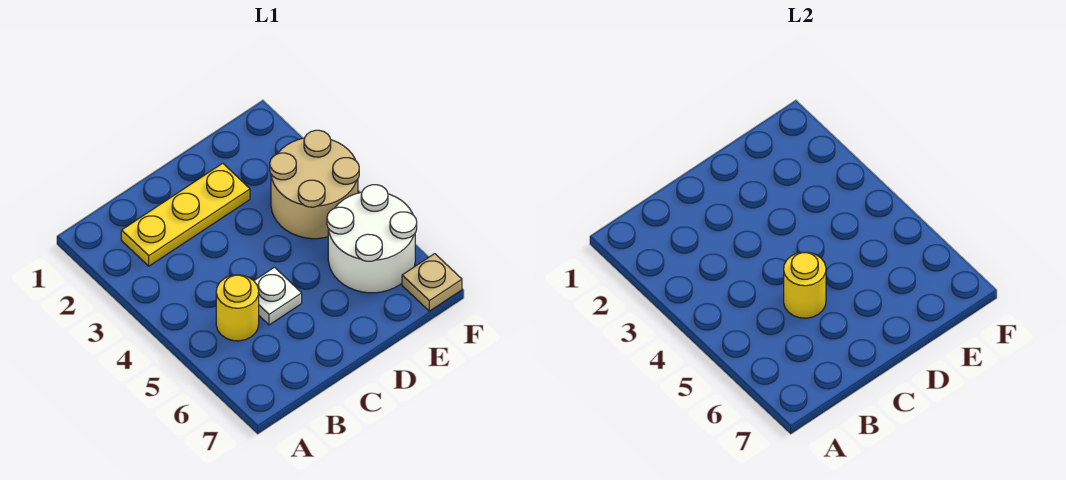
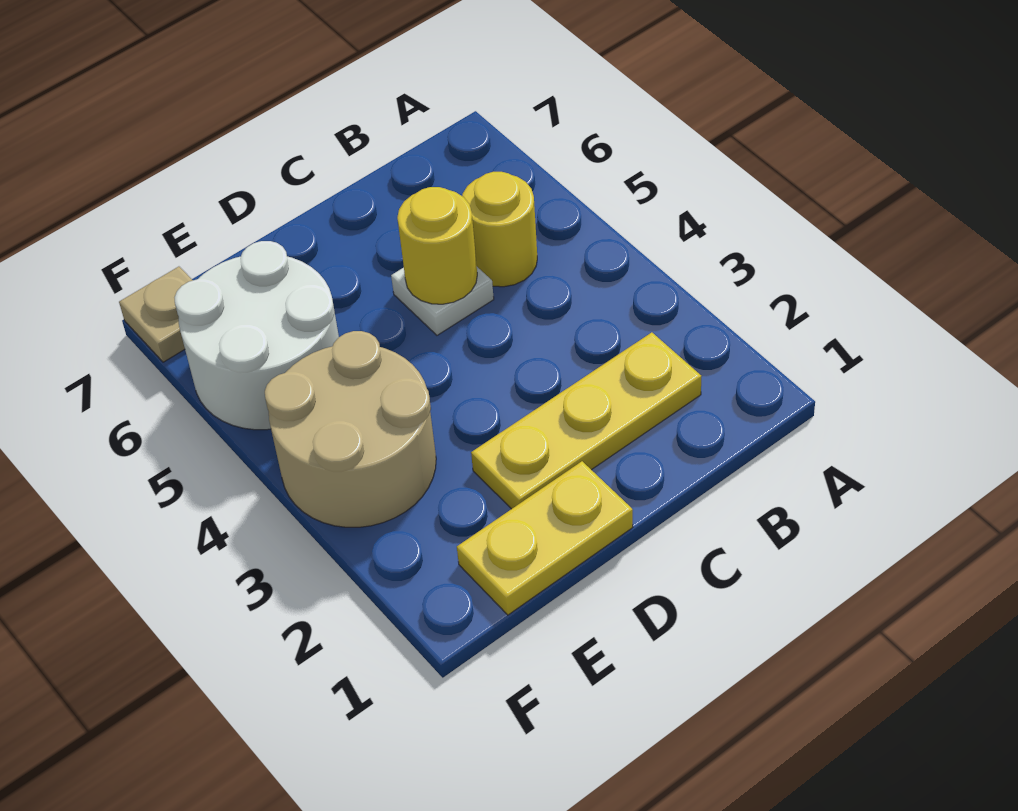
none -> yellow 1x2 plate [457,461,633,615]

